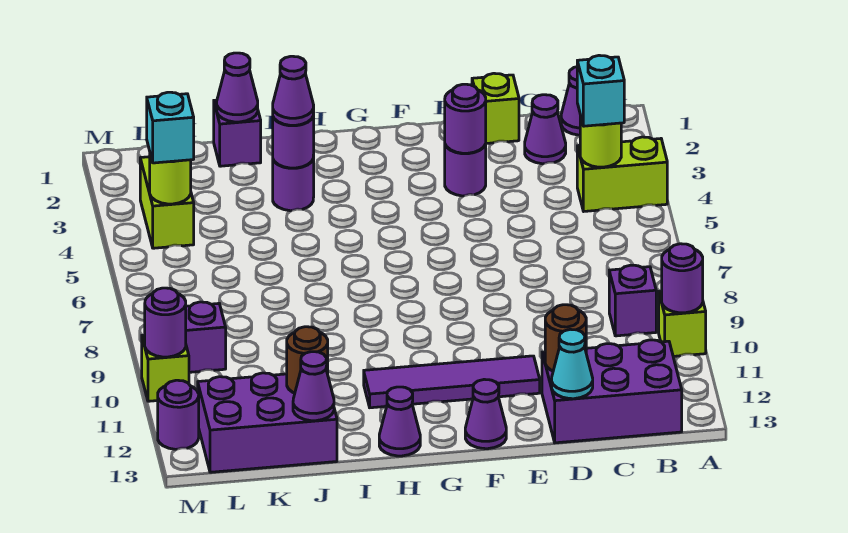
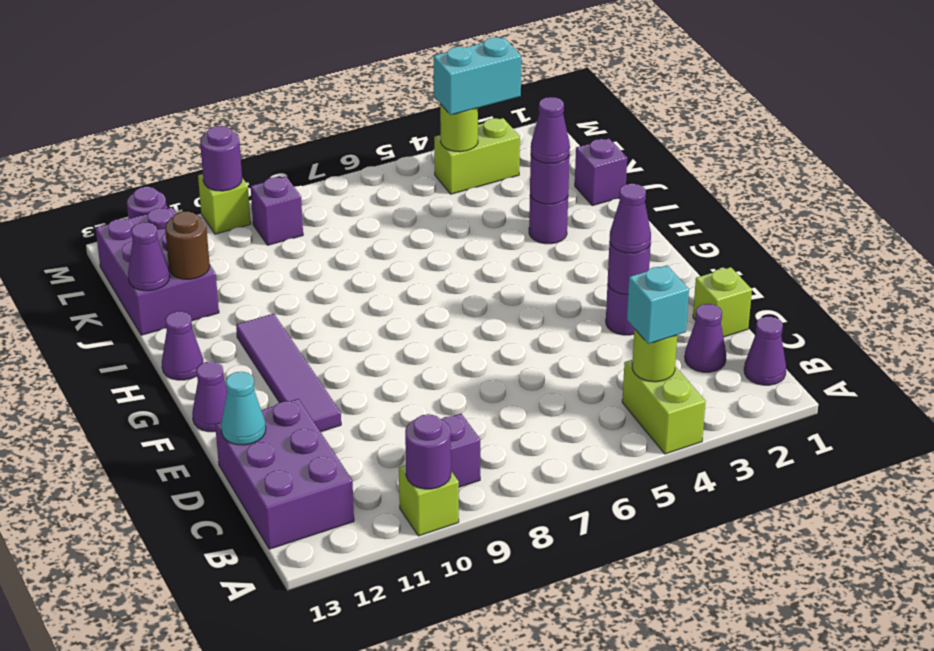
brown 1x1 round brick [545,305,586,371] -> none
purple 1x1 cone [217,53,258,122] -> purple 1x1 cone moved to [610,184,651,253]
cyan 1x1 brick [147,92,194,163] -> cyan 1x2 brick [433,37,521,115]

